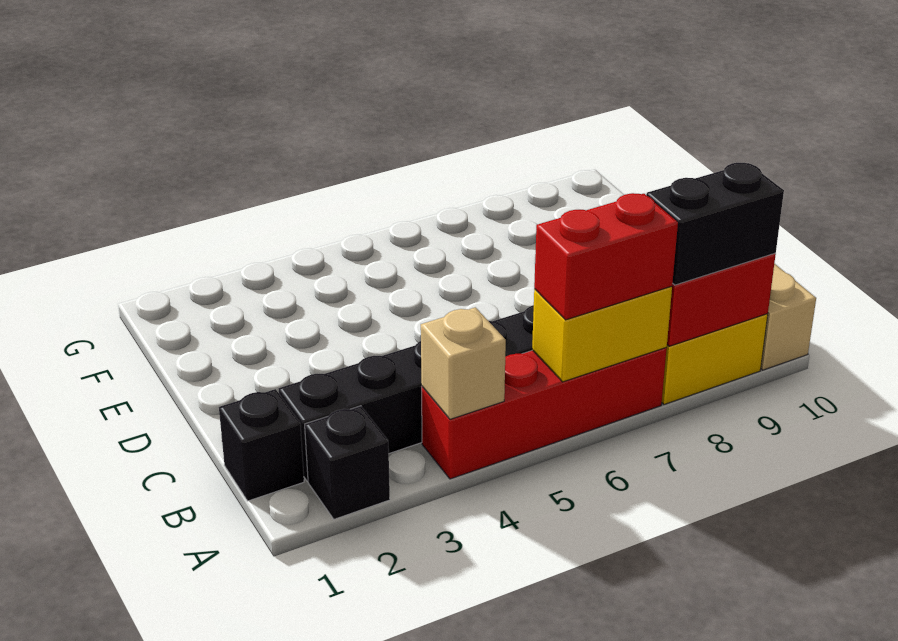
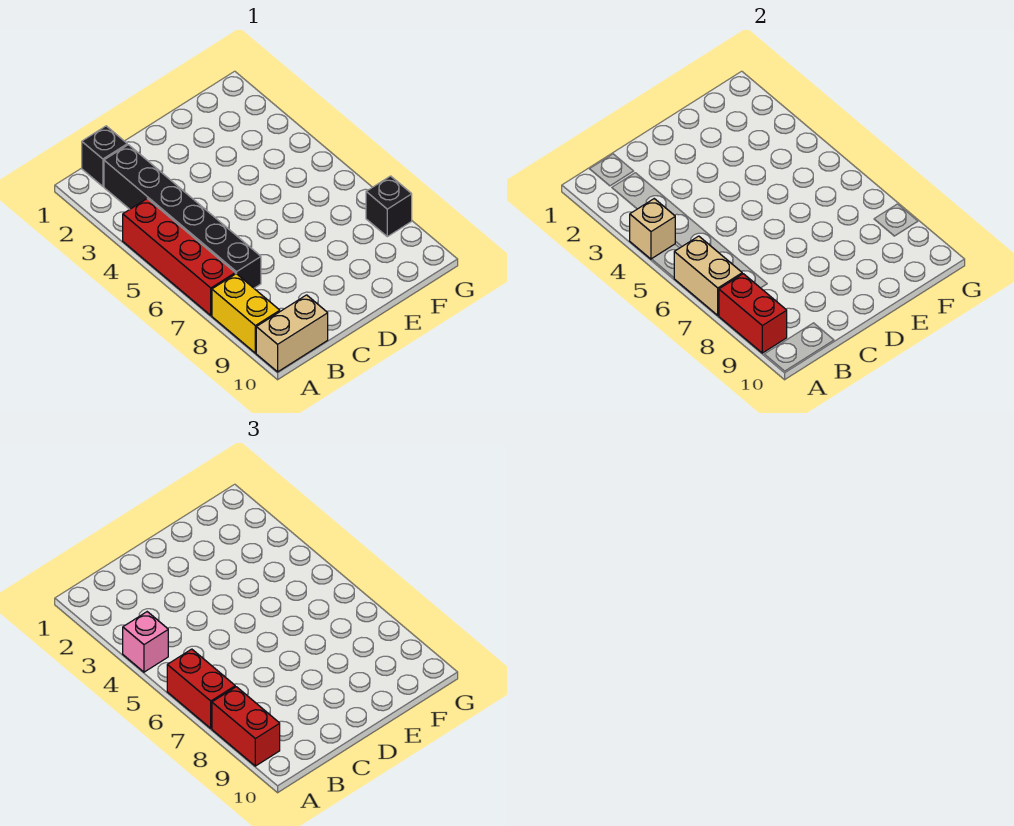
black 1x1 brick [305,406,390,519] -> black 1x1 brick moved to [366,176,412,237]
none -> pink 1x1 brick [123,612,168,672]
yellow 1x2 brick [532,286,672,382] -> tan 1x2 brick [674,236,742,315]
black 1x2 brick [646,163,784,285] -> red 1x2 brick [212,687,280,766]

